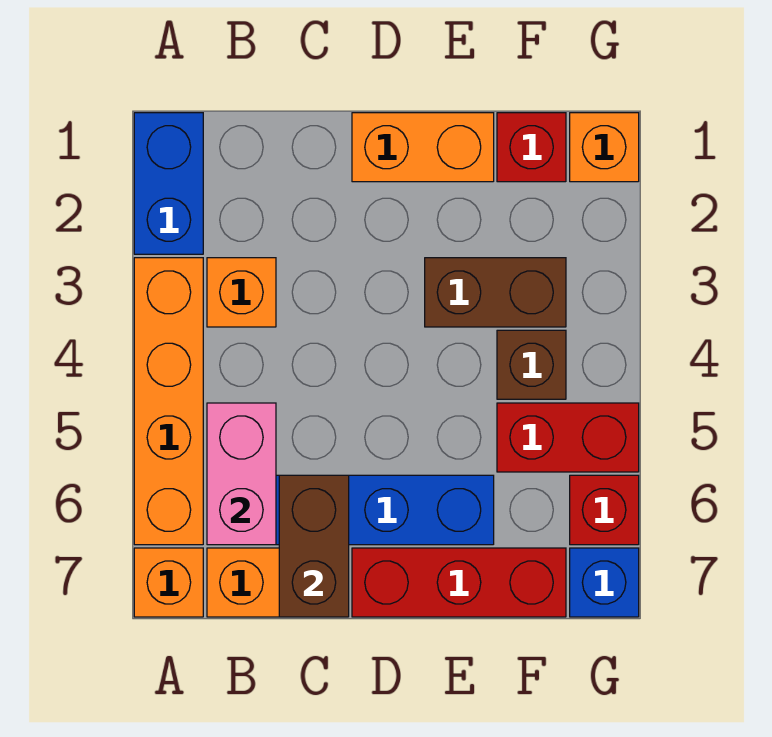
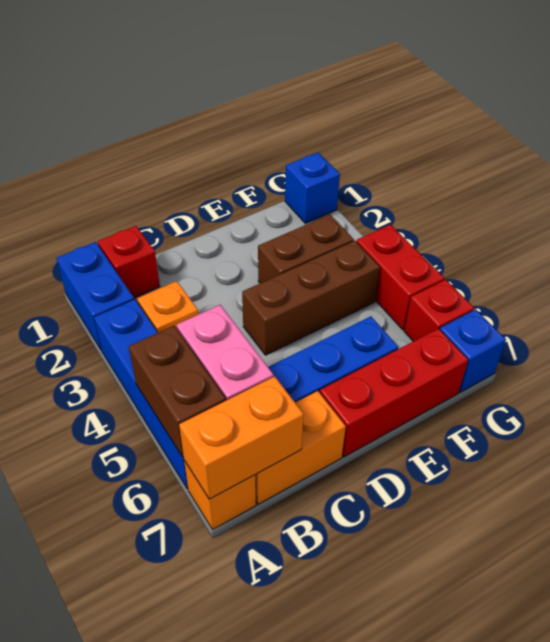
orange 1x4 brick [134,258,203,545] -> blue 1x4 brick [94,299,188,489]
brown 1x2 brick [279,475,349,617] -> brown 1x2 brick moved to [129,326,226,457]
orange 1x2 brick [352,113,494,182] -> orange 1x2 brick moved to [179,376,304,499]
red 1x1 brick [497,113,566,182] -> red 1x1 brick moved to [98,226,160,298]
brown 1x1 brick [497,330,566,399] -> brown 1x3 brick [242,241,380,355]
red 1x2 brick [497,403,639,472] -> red 1x2 brick turned to [357,225,444,330]
orange 1x1 brick [570,113,639,182] -> blue 1x1 brick [285,153,340,223]

